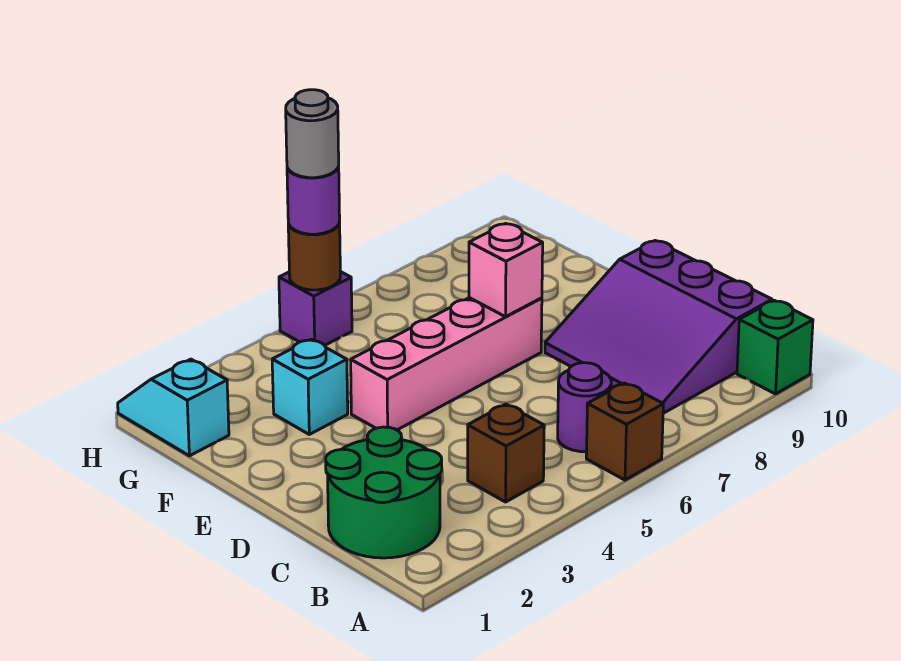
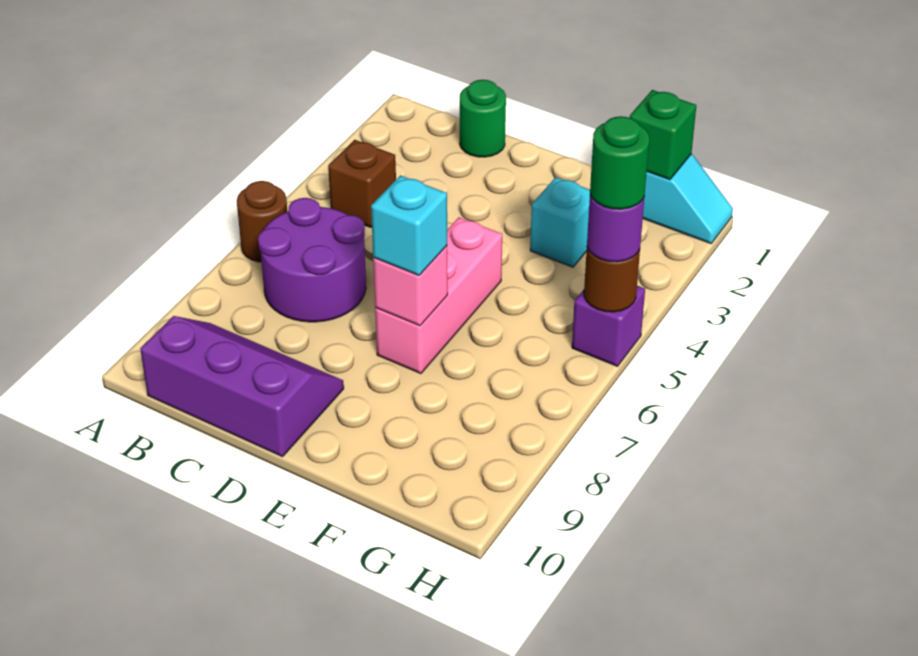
brown 1x1 brick [586,383,663,480] -> brown 1x1 round brick [237,181,287,262]
green 1x1 brick [737,300,813,394] -> green 1x1 brick moved to [630,90,696,180]
green 2x2 round brick [326,427,442,558] -> green 1x1 round brick [460,80,506,157]
purple 1x1 round brick [558,363,611,452] -> purple 2x2 round brick [258,198,366,322]
purple 3x3 slope [545,241,772,413] -> purple 2x3 slope [140,316,344,457]
pink 1x4 brick [351,298,542,430] -> pink 1x3 brick [375,217,502,374]
none -> cyan 1x1 brick [371,176,447,275]
grey 1x1 round brick [286,90,339,178] -> green 1x1 round brick [590,116,649,209]

